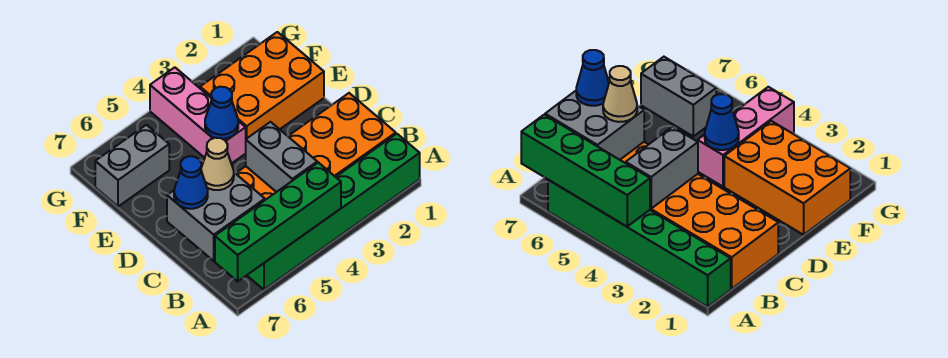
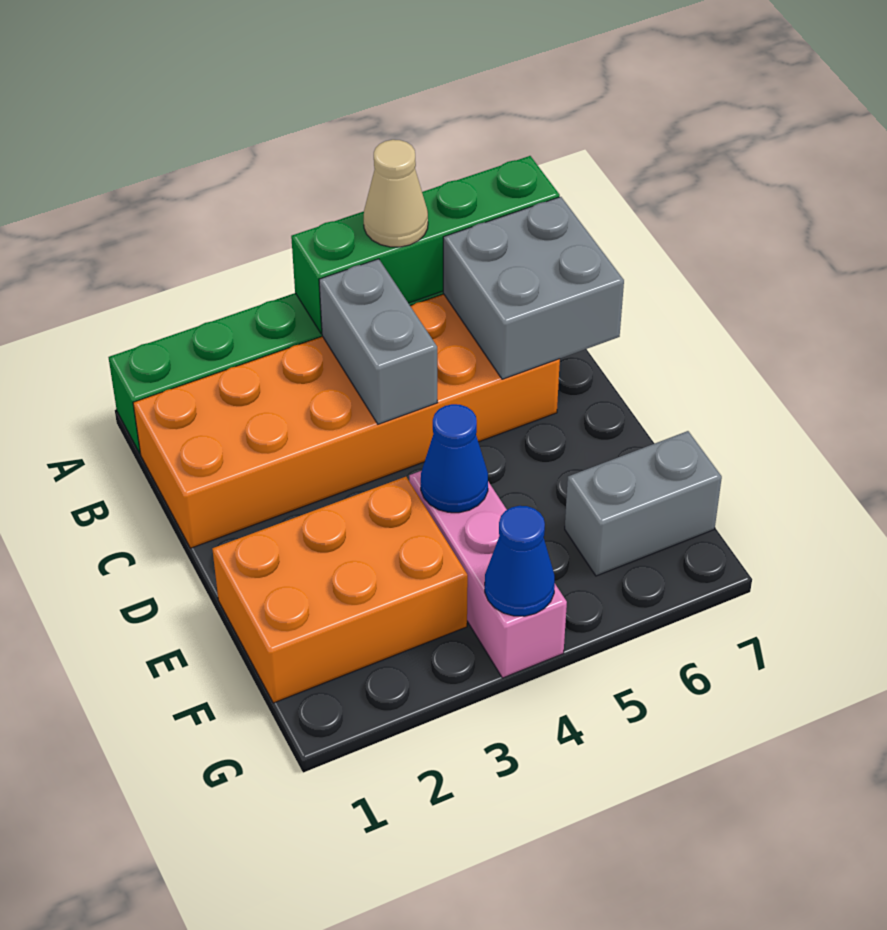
tan 1x1 cone [201,138,234,190] -> tan 1x1 cone moved to [364,140,428,247]
blue 1x1 cone [174,156,208,209] -> blue 1x1 cone moved to [485,506,555,616]

